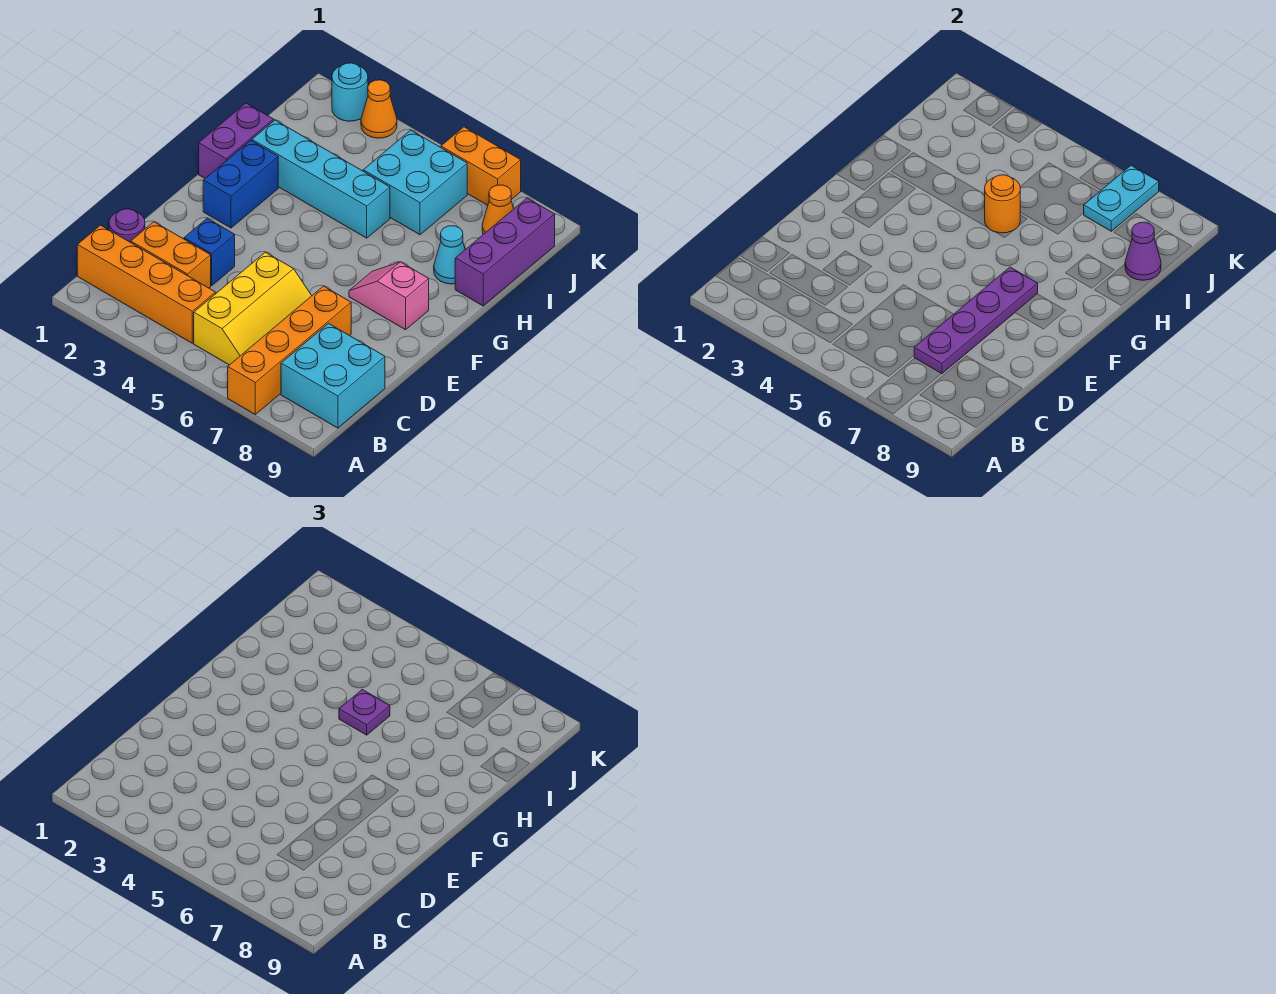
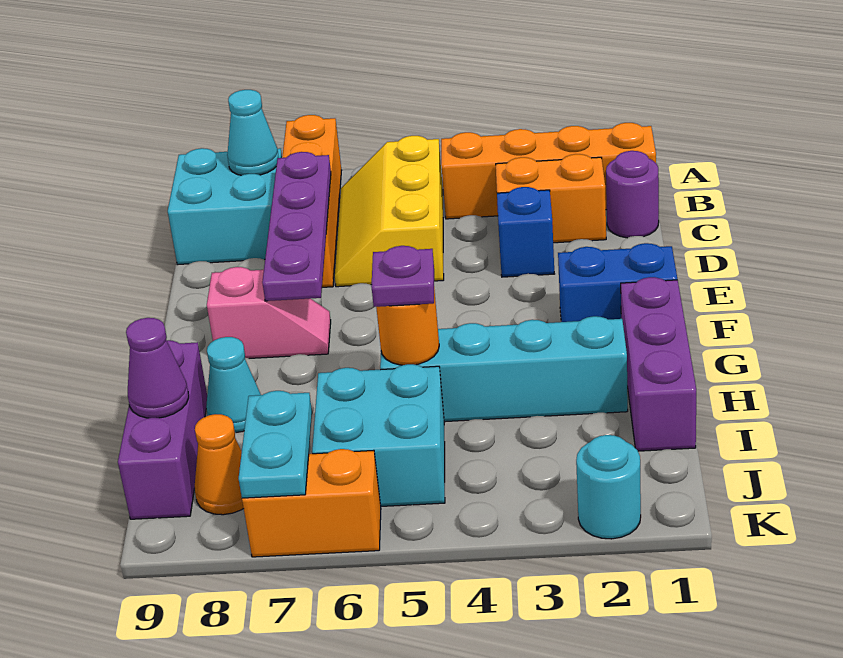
none -> cyan 1x1 cone [227,90,279,175]
blue 1x2 brick [203,140,278,228] -> blue 1x2 brick turned to [558,243,677,322]
purple 1x2 brick [199,103,274,178] -> purple 1x3 brick [621,277,696,451]
orange 1x1 cone [361,80,397,138] -> none

